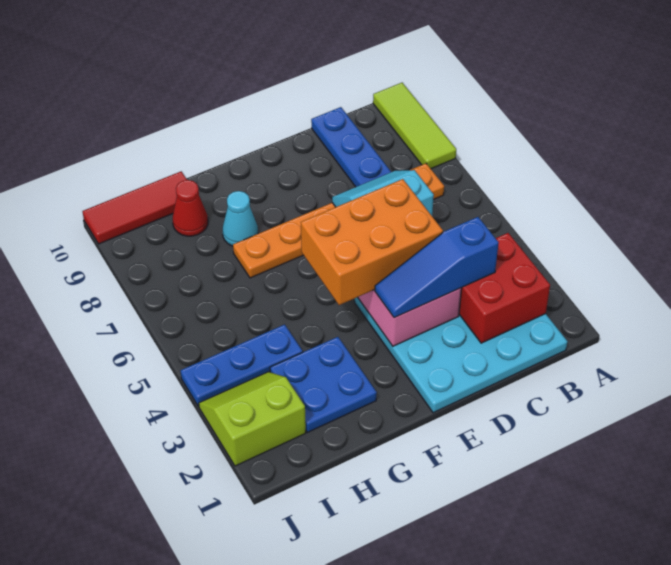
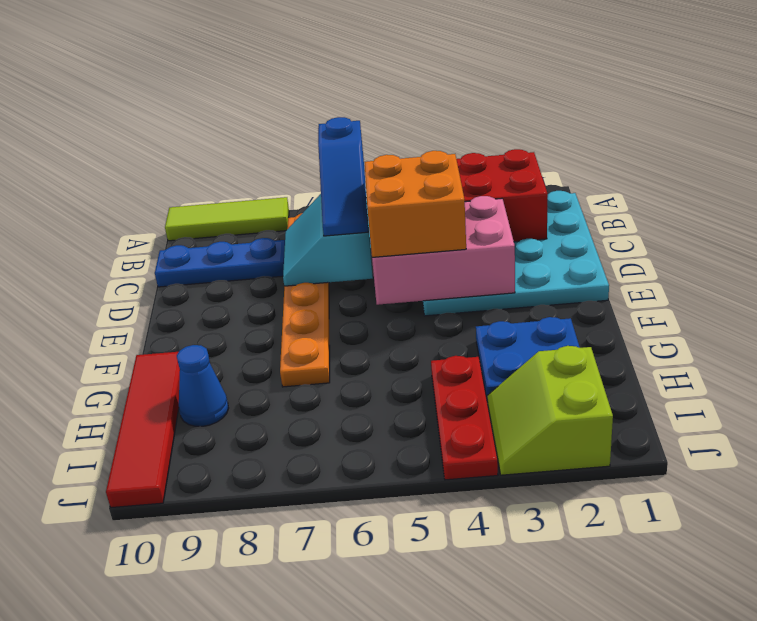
blue 1x3 slope [375,217,499,318] -> blue 1x3 slope moved to [318,117,368,236]
orange 2x3 brick [301,179,443,305] -> orange 2x2 brick [365,151,466,257]
cyan 1x1 cone [223,191,258,246] -> none
blue 1x3 plate [181,324,303,406] -> red 1x3 plate [431,356,498,480]
red 1x1 cone [173,180,208,236] -> blue 1x1 cone [177,345,229,426]
red 1x3 tile [83,171,187,244] -> red 1x4 tile [106,352,180,508]

